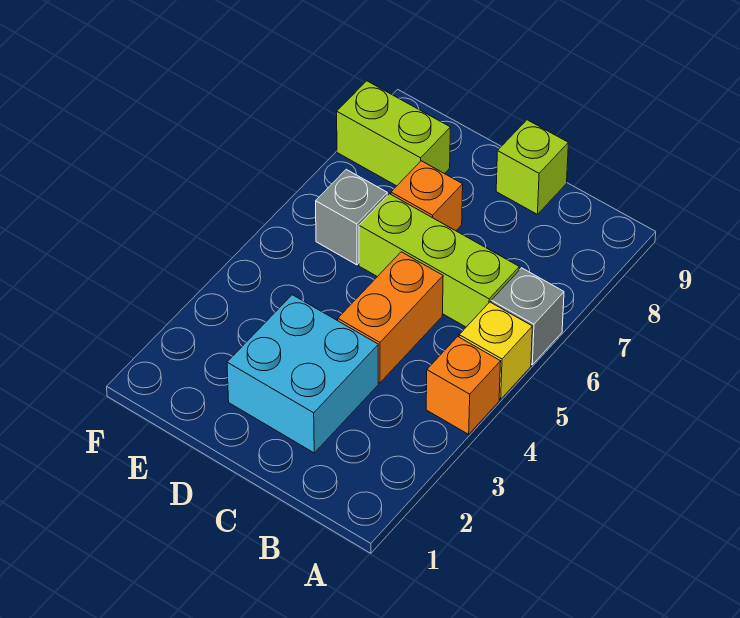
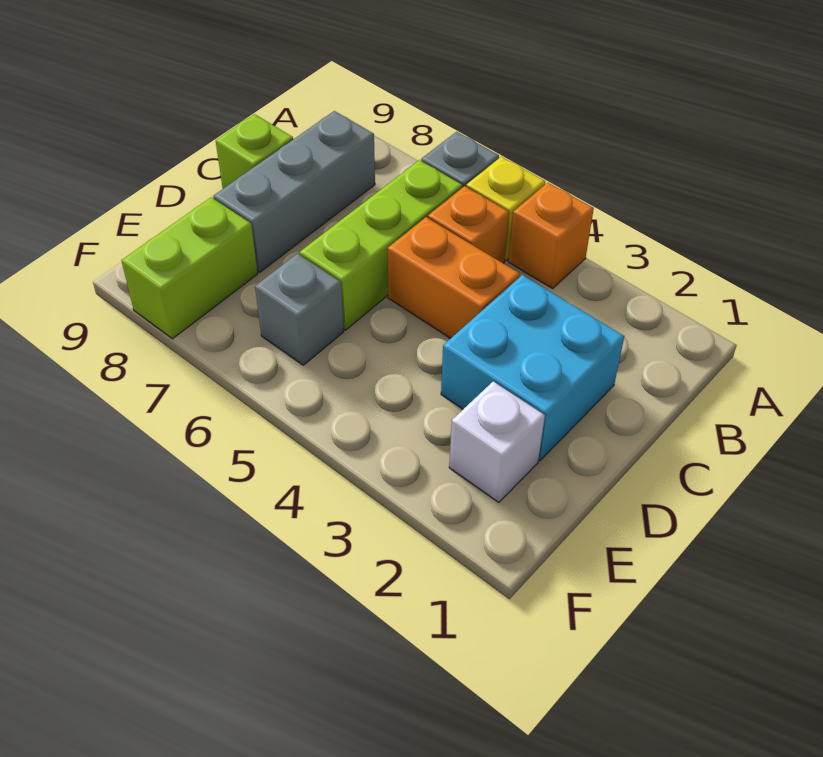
none -> grey 1x3 brick [213,111,375,272]
orange 1x1 brick [391,161,463,231] -> orange 1x1 brick moved to [428,186,509,263]
none -> white 1x1 brick [449,382,545,502]

